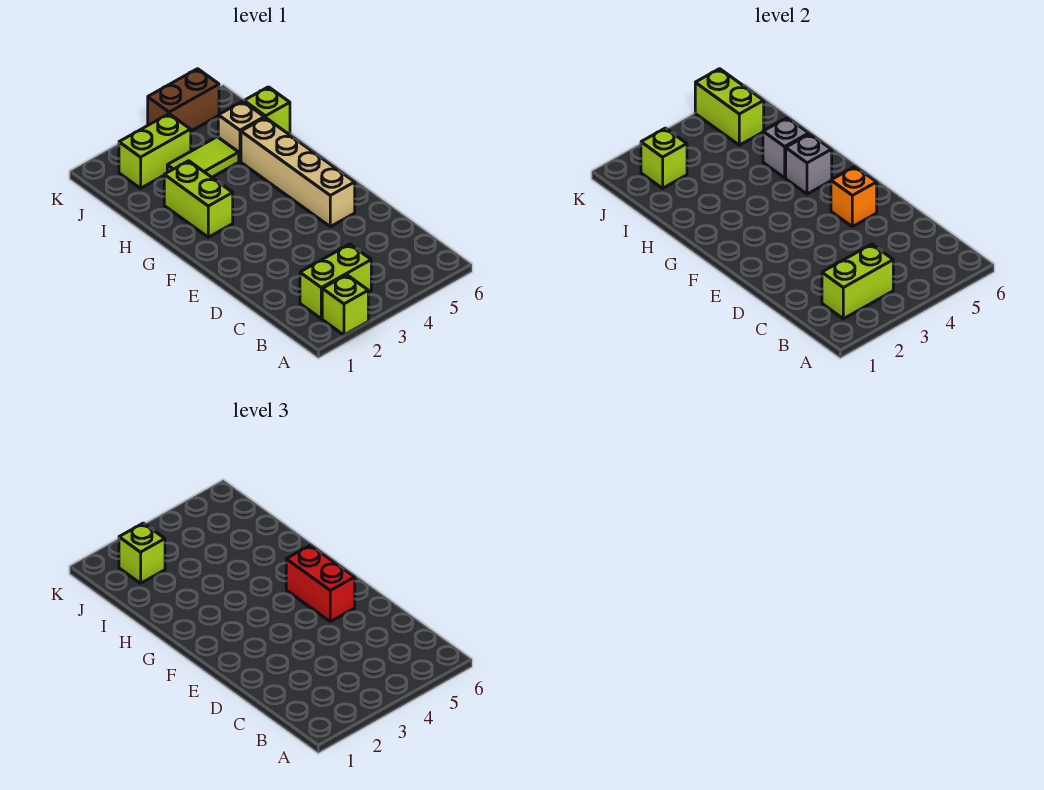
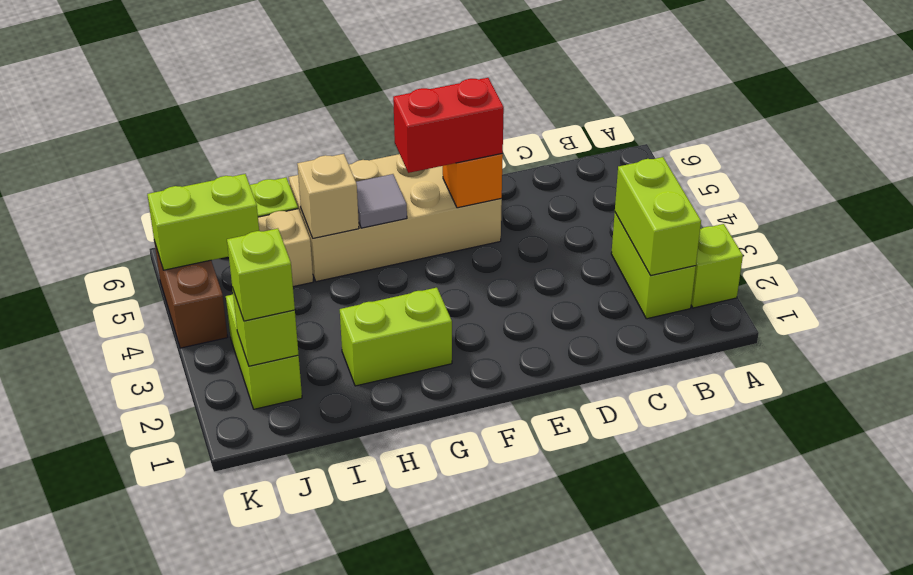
tan 1x4 brick [241,118,355,227] -> tan 2x4 brick [289,154,502,282]
grey 1x1 brick [786,134,832,194] -> grey 1x1 tile [356,174,407,228]
grey 1x1 brick [763,118,809,178] -> tan 1x1 brick [297,154,359,238]
lime 1x2 tile [167,137,239,177] -> none

